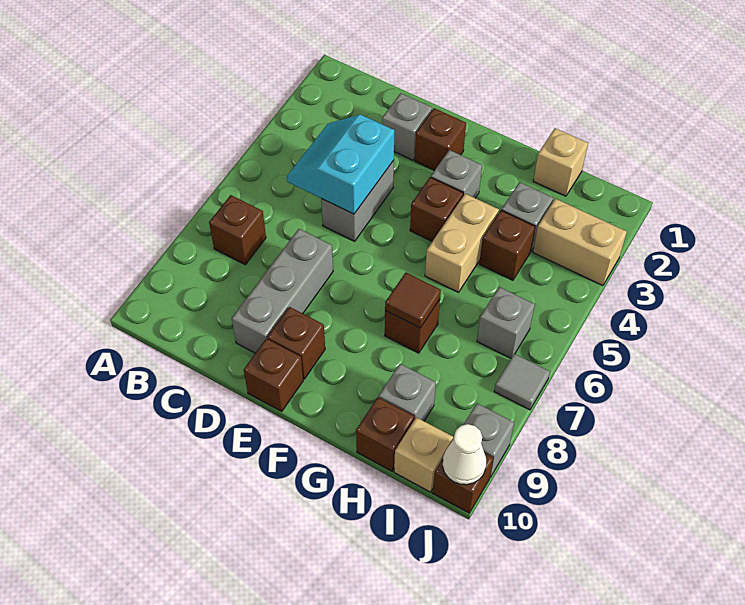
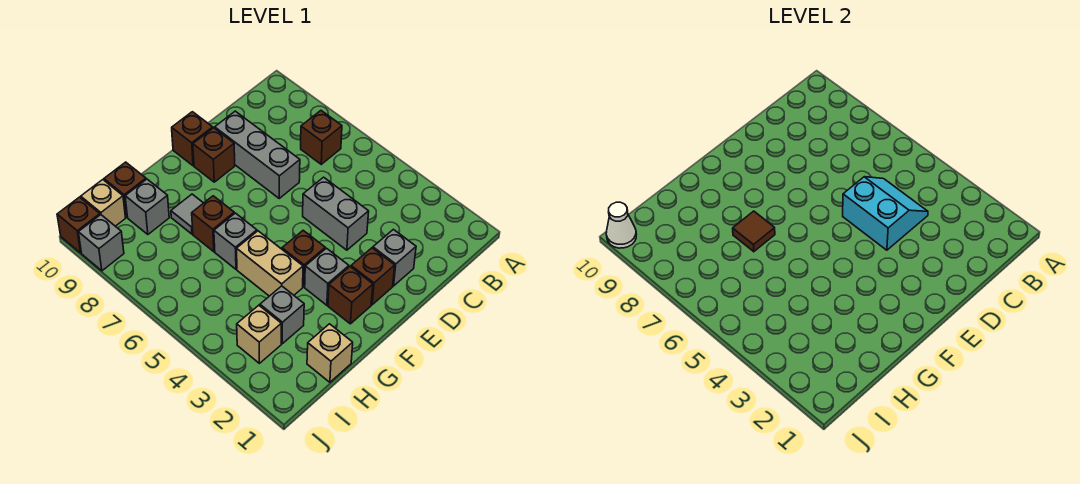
brown 1x1 brick [479,210,535,280] -> brown 1x1 brick moved to [328,267,373,324]
tan 1x2 brick [533,199,627,286] -> tan 1x1 brick [237,305,281,363]
grey 1x1 brick [477,287,535,358] -> grey 1x1 brick moved to [214,213,257,269]
grey 1x1 tile [494,354,550,410] -> grey 1x1 tile moved to [171,194,203,234]

